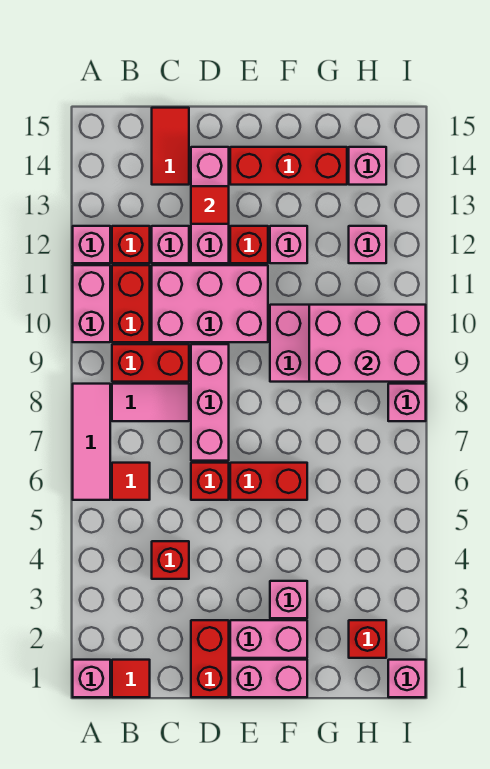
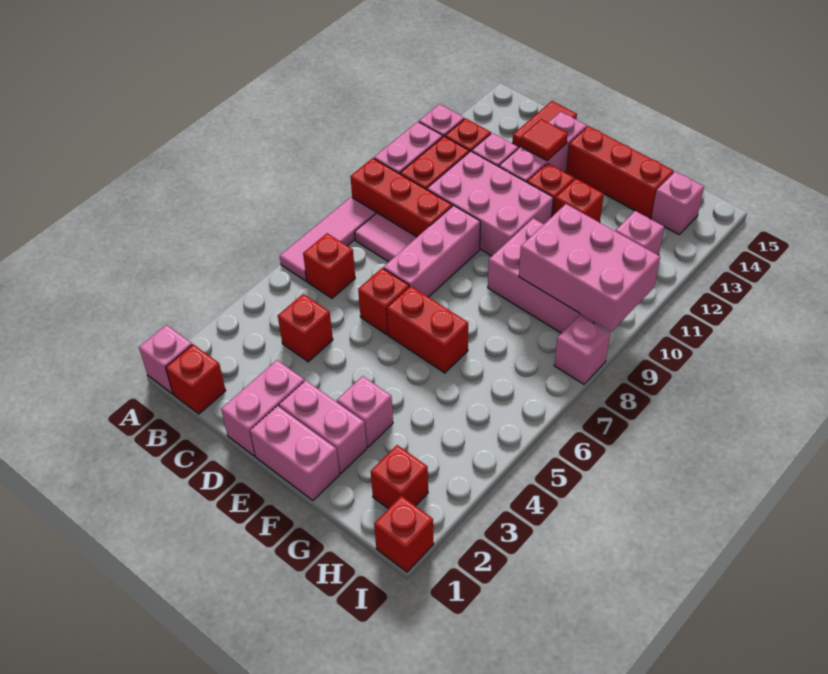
red 1x1 tile [112,660,150,697] -> red 1x1 brick [166,344,226,414]
red 1x1 tile [112,463,150,500] -> red 1x1 brick [303,233,355,298]
red 1x2 brick [112,344,189,382] -> red 1x3 brick [350,158,452,237]
red 1x2 brick [191,620,229,697] -> pink 1x2 brick [221,360,305,456]
pink 1x1 brick [270,226,307,263] -> red 1x1 brick [554,179,604,223]
pink 1x1 brick [388,660,426,697] -> red 1x1 brick [374,496,434,572]

